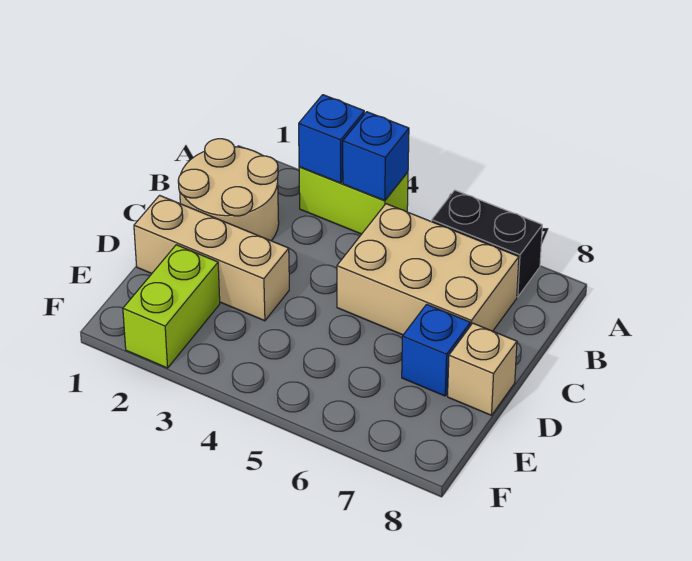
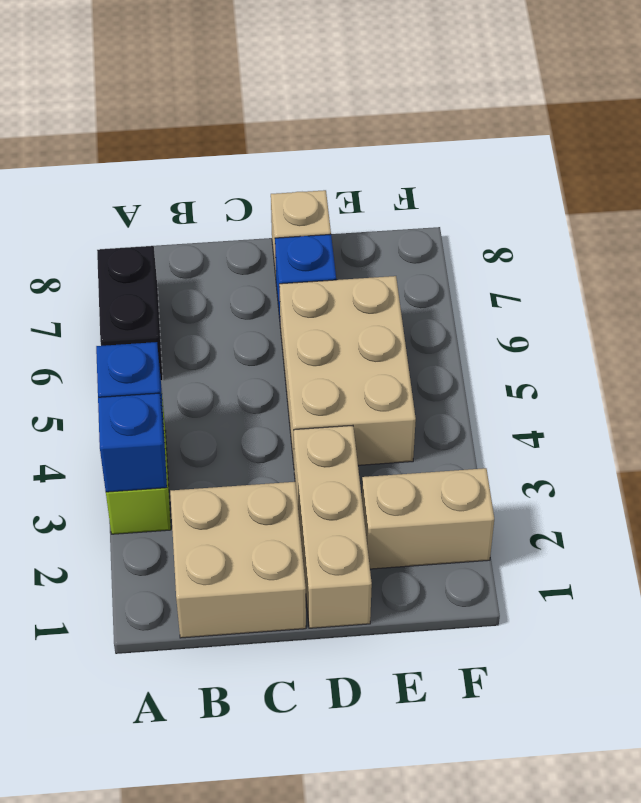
tan 2x2 round brick [178,139,279,241] -> tan 2x2 brick [170,482,306,638]
tan 2x3 brick [337,204,519,335] -> tan 2x3 brick moved to [279,276,416,465]
lime 1x2 brick [123,245,220,368] -> tan 1x2 brick [362,468,494,569]

